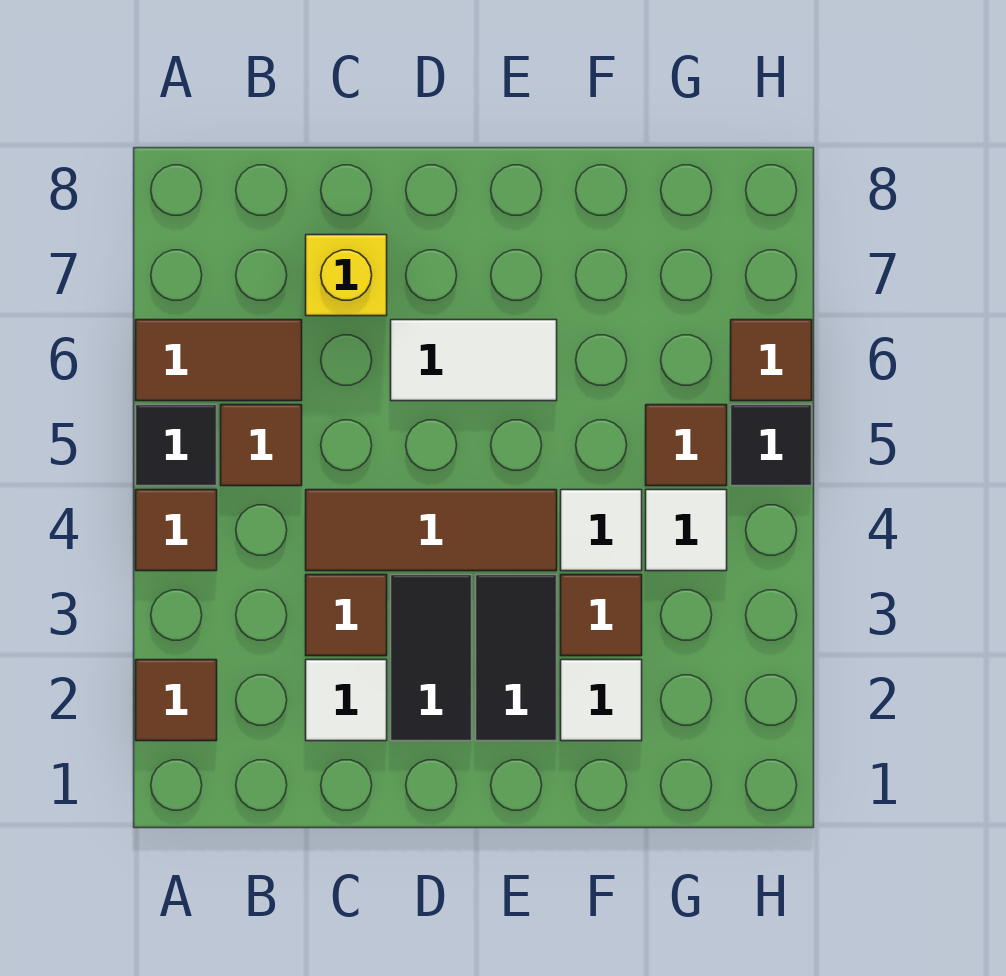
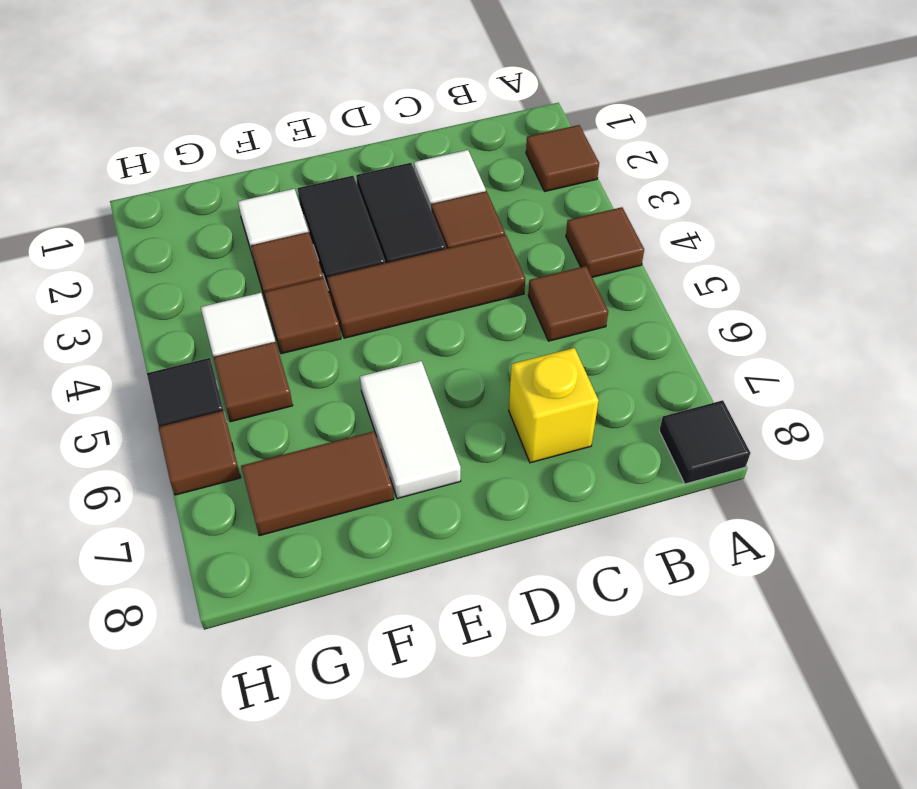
black 1x1 tile [136,405,217,486] -> black 1x1 tile moved to [659,400,750,484]
brown 1x2 tile [136,320,302,401] -> brown 1x2 tile moved to [241,431,394,536]
white 1x2 tile [391,320,557,401] -> white 1x2 tile turned to [360,361,461,499]
white 1x1 tile [561,490,642,571] -> brown 1x1 tile [264,278,341,354]

